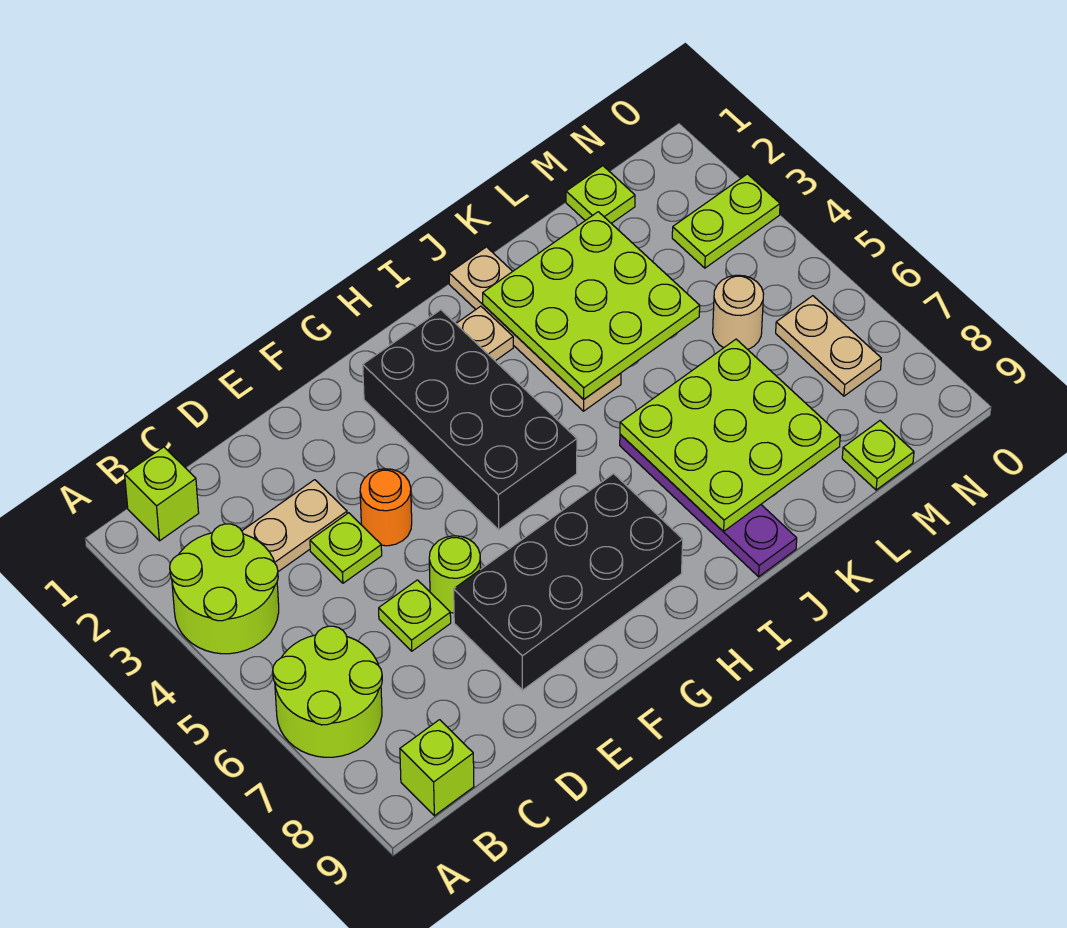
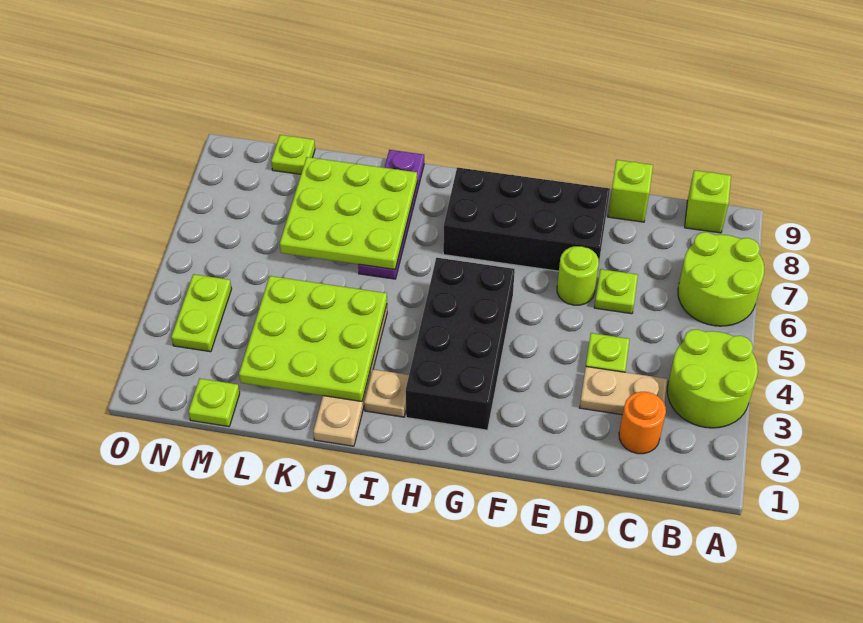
lime 1x1 brick [125,447,199,541] -> lime 1x1 brick moved to [608,160,653,222]
orange 1x1 round brick [360,469,412,546] -> orange 1x1 round brick moved to [619,392,666,454]
tan 1x1 round brick [713,275,764,349] -> none
lime 1x2 plate [672,174,780,268] -> lime 1x2 plate turned to [171,274,232,352]
tan 1x2 plate [776,296,881,396] -> none

